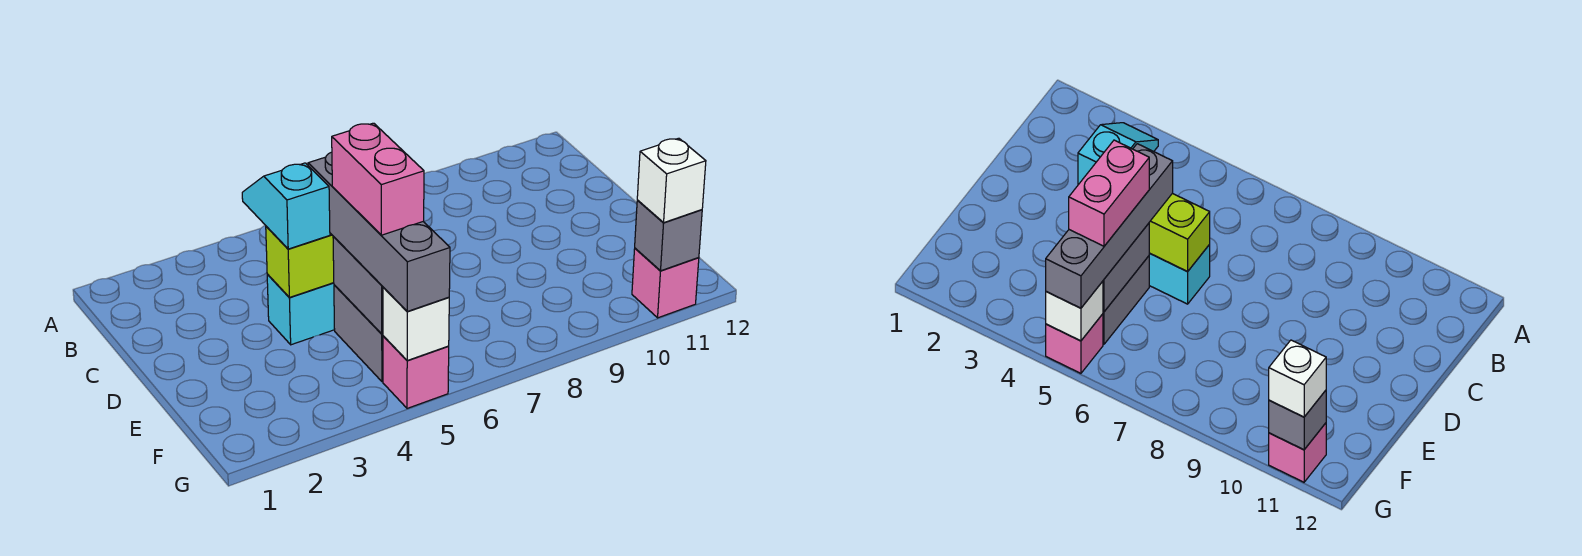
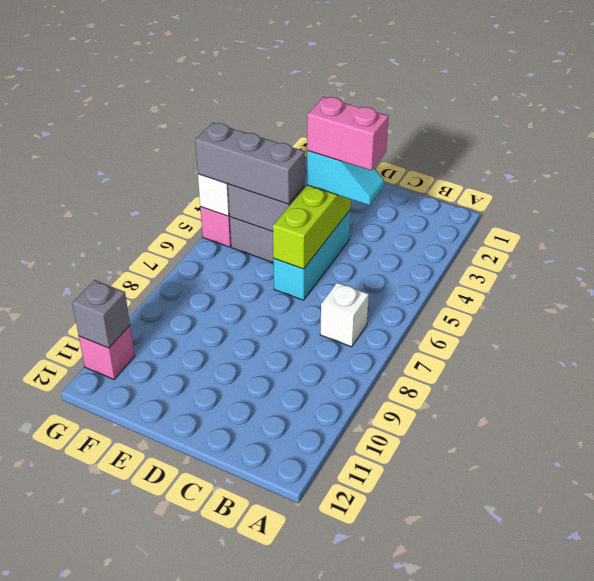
grey 1x4 brick [308,152,450,311] -> grey 1x3 brick [195,123,305,204]
pink 1x2 brick [332,123,424,235] -> pink 1x2 brick moved to [307,97,389,170]
white 1x1 brick [637,138,706,222] -> white 1x1 brick moved to [320,283,369,347]

